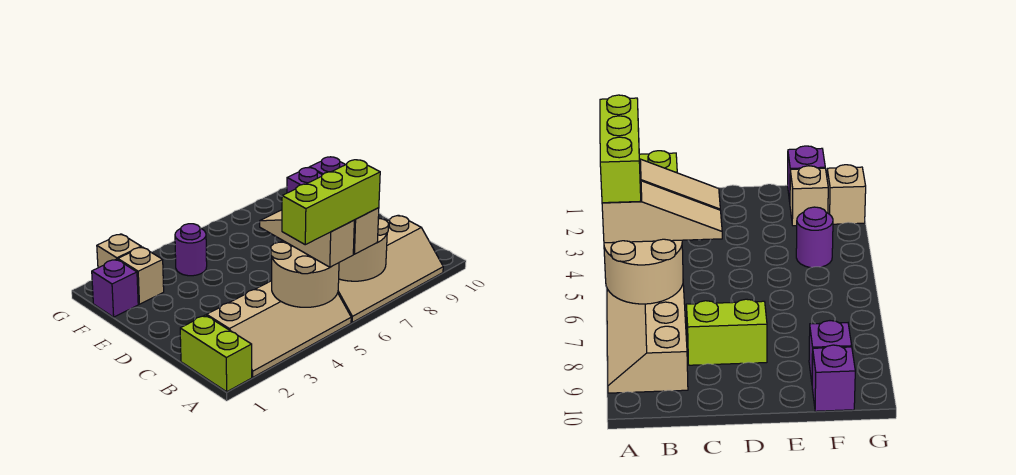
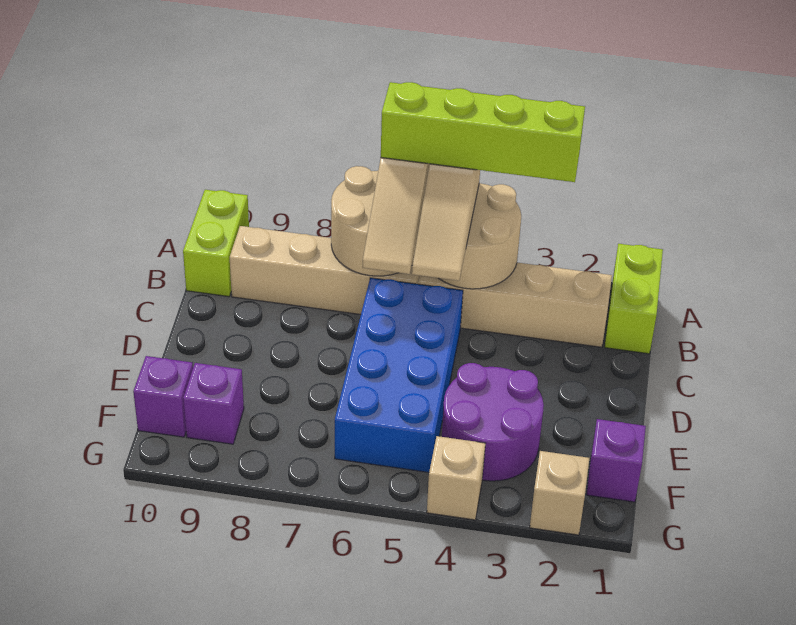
lime 1x3 brick [282,160,380,245] -> lime 1x4 brick [381,82,585,182]
none -> blue 2x4 brick [335,278,463,472]
lime 1x2 brick [686,299,767,365] -> lime 1x2 brick moved to [183,190,249,297]
tan 1x1 brick [118,247,164,304] -> tan 1x1 brick moved to [427,436,485,520]
purple 1x1 round brick [175,224,207,276] -> purple 2x2 round brick [442,363,544,481]

